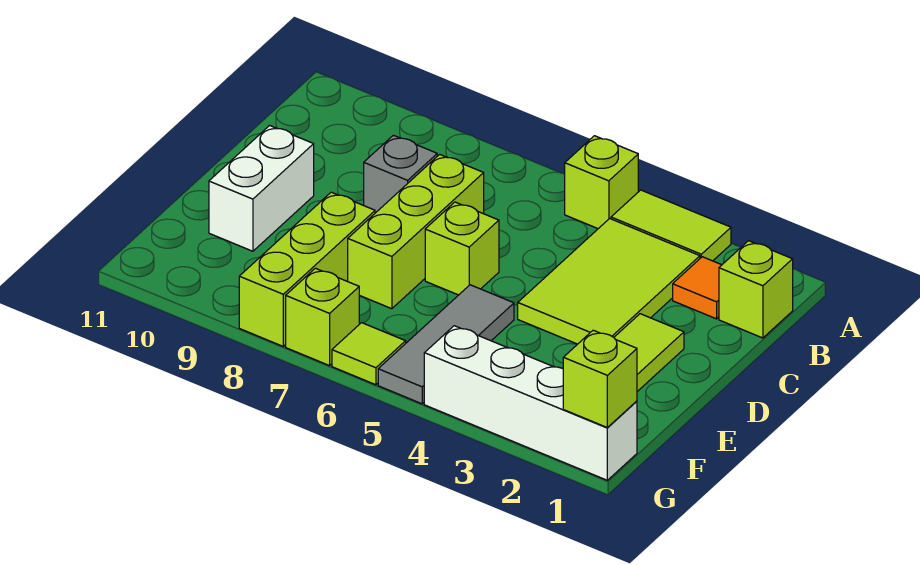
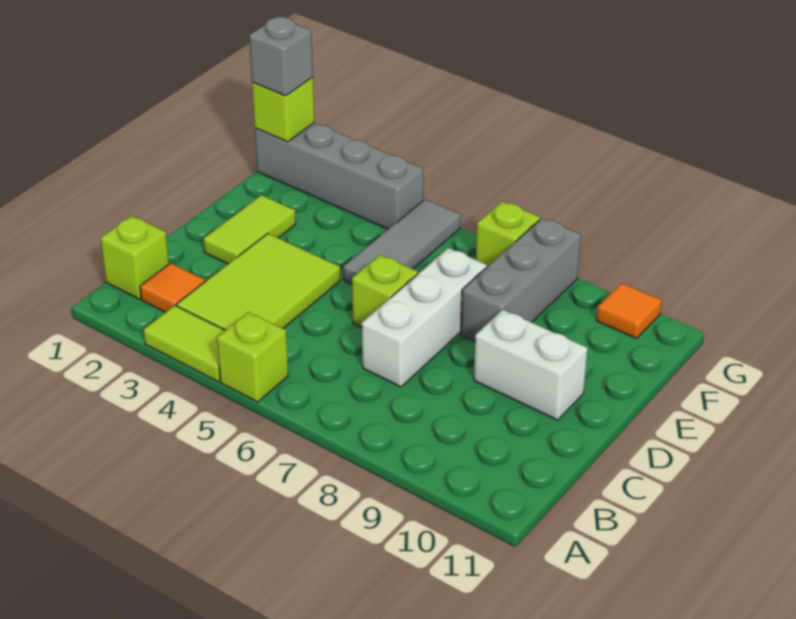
lime 1x3 brick [348,154,484,309] -> white 1x3 brick [362,248,487,387]
grey 1x1 brick [364,135,437,213] -> grey 1x1 brick moved to [249,17,313,96]
white 1x2 brick [209,126,314,251] -> white 1x2 brick turned to [474,310,588,420]
lime 1x3 brick [239,192,375,346] -> grey 1x3 brick [461,218,581,341]
white 1x4 brick [424,326,637,480] -> grey 1x4 brick [255,123,423,229]
lime 1x1 tile [332,323,406,385] -> none
none -> orange 1x1 tile [596,283,662,339]

